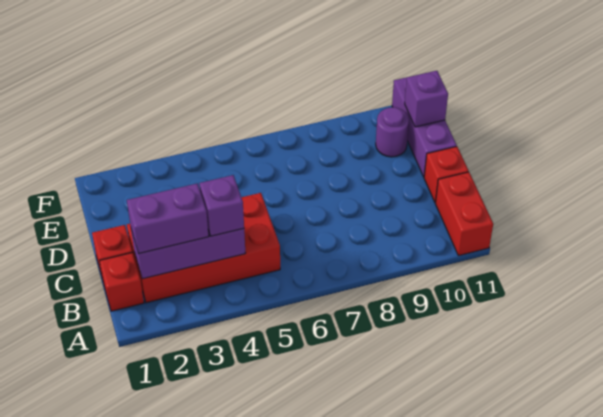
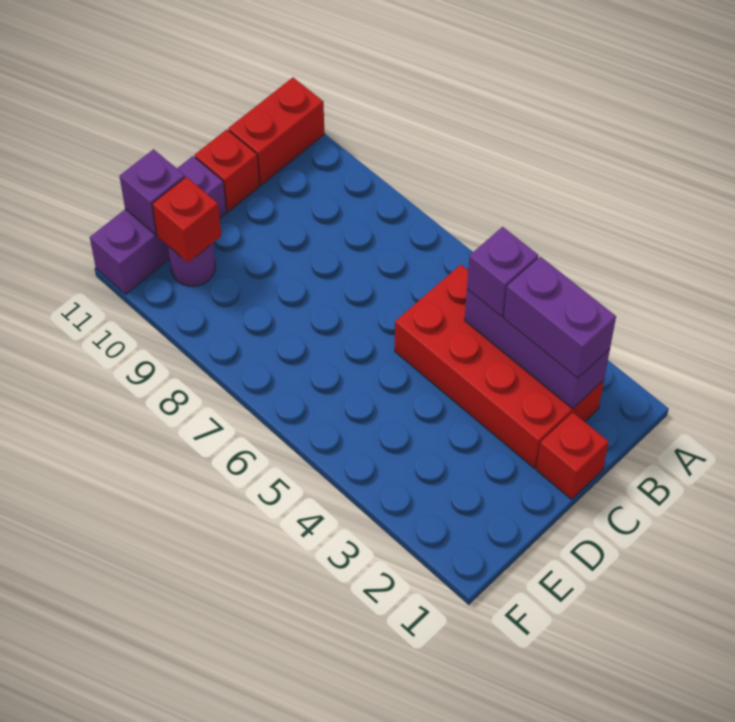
red 1x1 brick [99,253,144,311] -> red 1x1 brick moved to [152,177,221,263]

